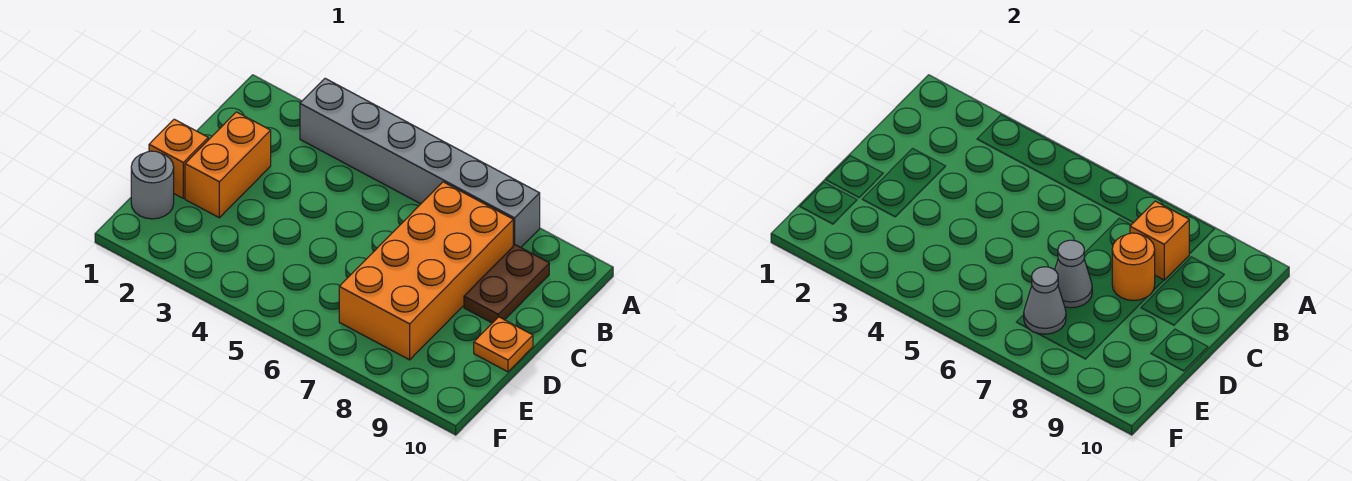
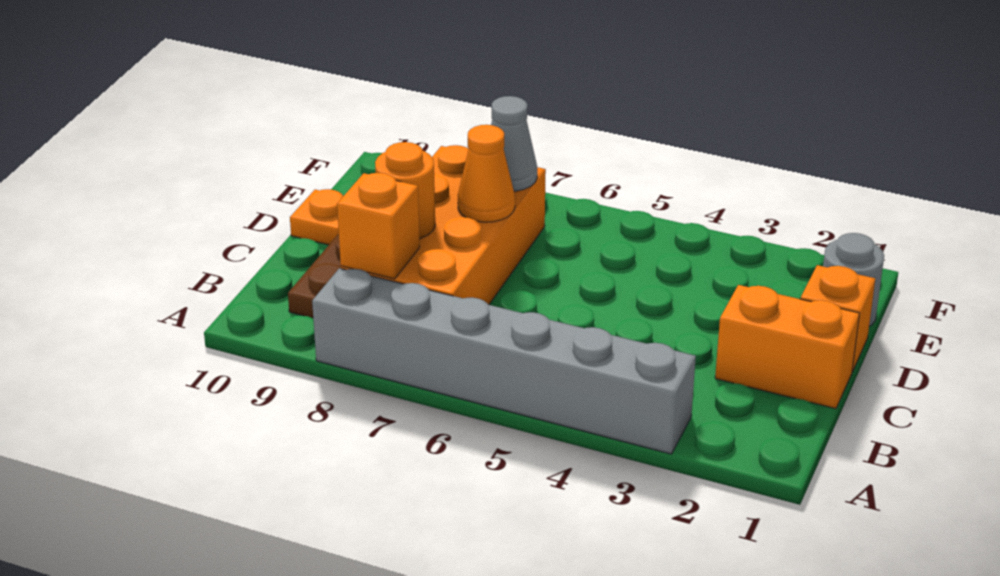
orange 1x2 brick [185,112,271,218] -> orange 1x2 brick turned to [715,285,860,409]
grey 1x1 cone [1055,240,1092,308] -> orange 1x1 cone [458,125,515,222]

